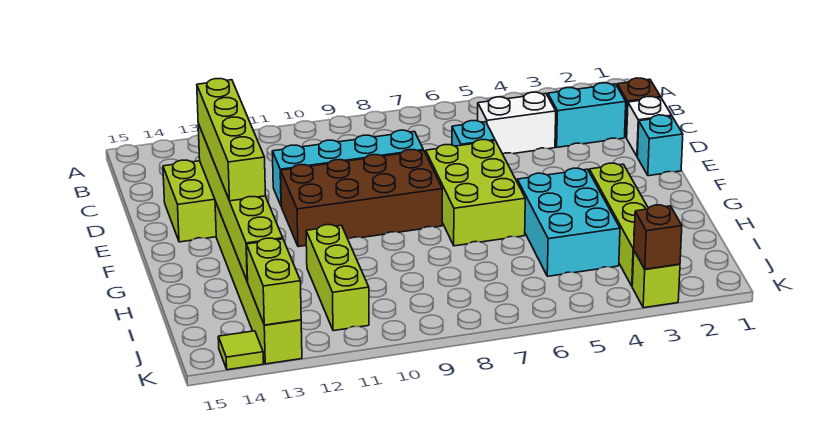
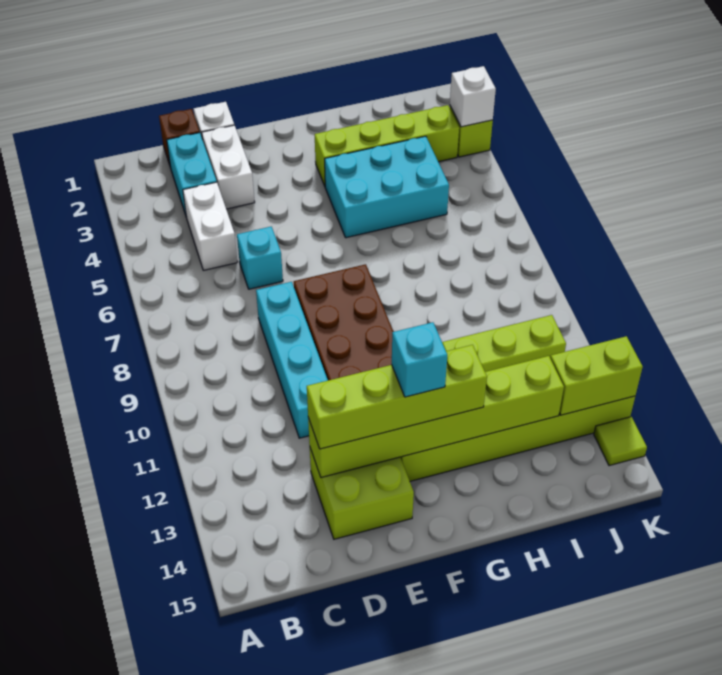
none -> white 1x2 brick [202,125,255,209]
cyan 1x1 brick [637,115,683,176] -> cyan 1x1 brick moved to [392,322,447,397]
lime 2x3 brick [426,140,525,246] -> none
brown 1x1 brick [634,205,682,269] -> white 1x1 brick [450,66,496,127]

